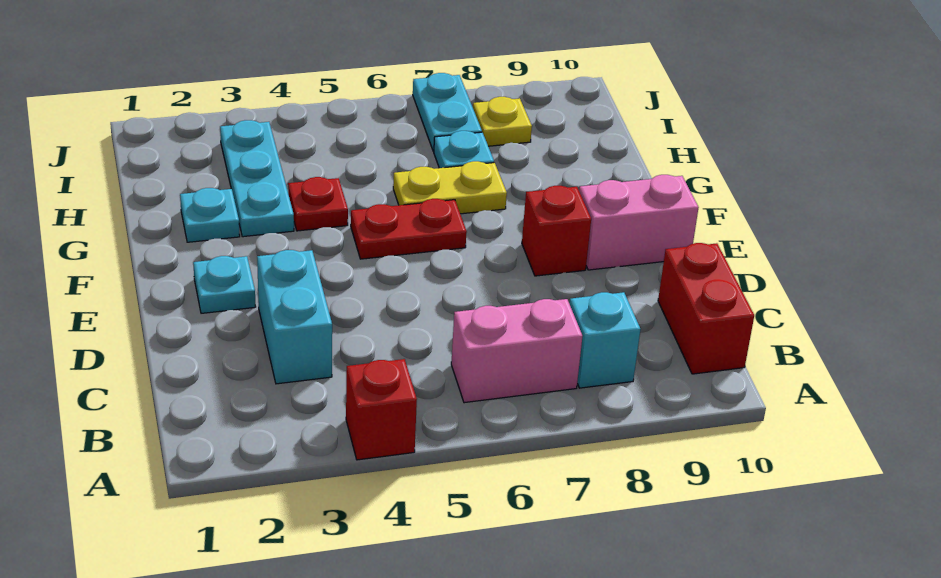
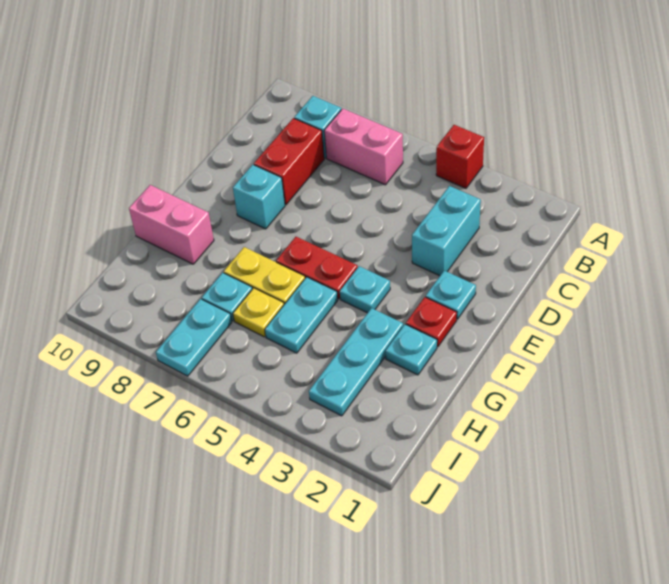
red 1x2 brick [658,243,754,374] -> red 1x2 brick moved to [254,118,324,205]
red 1x1 brick [522,186,591,276] -> cyan 1x1 brick [233,165,285,229]
pink 1x2 brick [579,175,699,270] -> pink 1x2 brick moved to [129,185,214,264]
none -> cyan 1x1 plate [340,266,390,313]
red 1x1 plate [288,177,348,231] -> red 1x1 plate moved to [406,297,457,347]
none -> cyan 1x2 plate [265,277,338,353]
yellow 1x1 plate [473,96,532,146] -> yellow 1x1 plate moved to [233,288,284,337]

